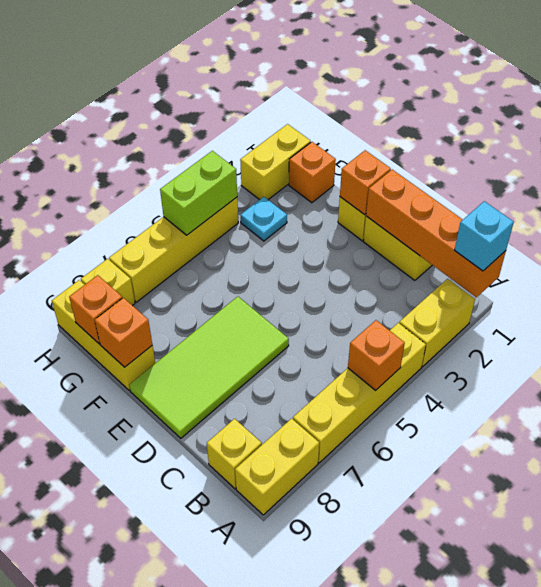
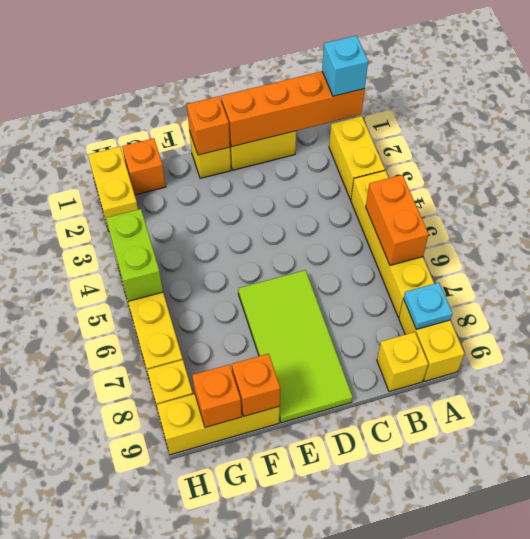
orange 1x1 brick [348,320,405,390] -> orange 1x2 brick [366,175,429,265]
cyan 1x1 plate [241,197,287,241] -> cyan 1x1 plate moved to [404,283,452,329]

